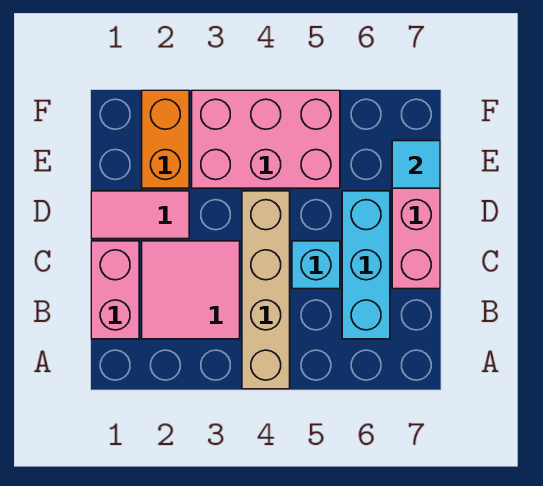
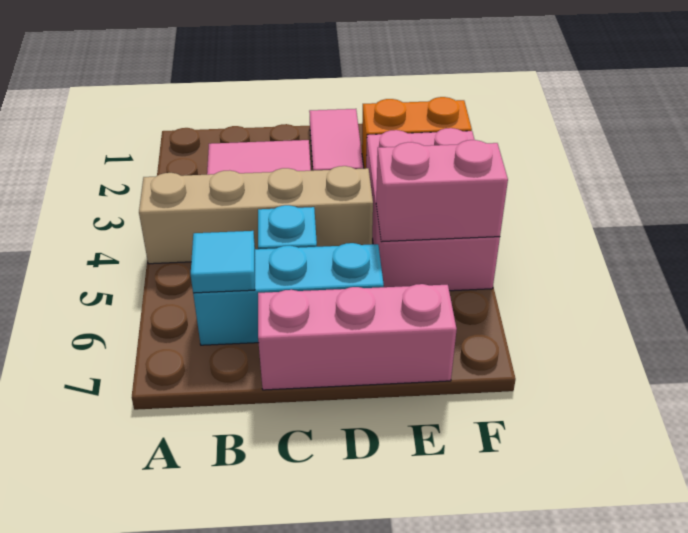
pink 1x2 brick [91,241,139,339] -> pink 1x2 brick moved to [376,140,508,242]
cyan 1x1 tile [392,141,440,188] -> cyan 1x1 tile moved to [191,231,255,293]

